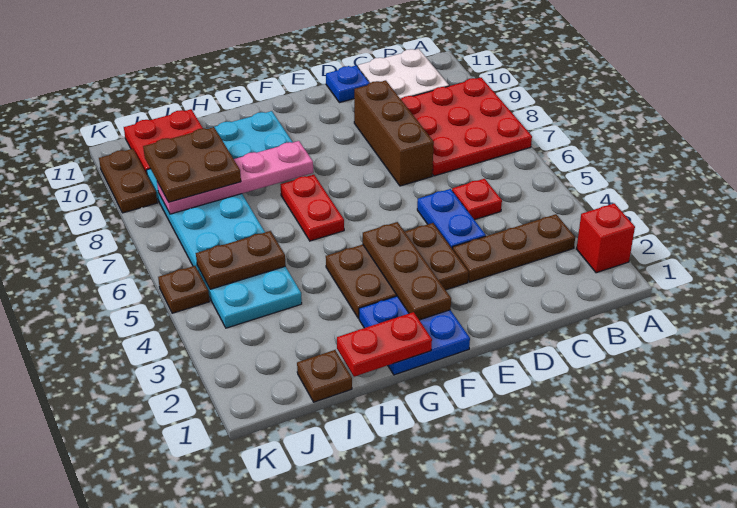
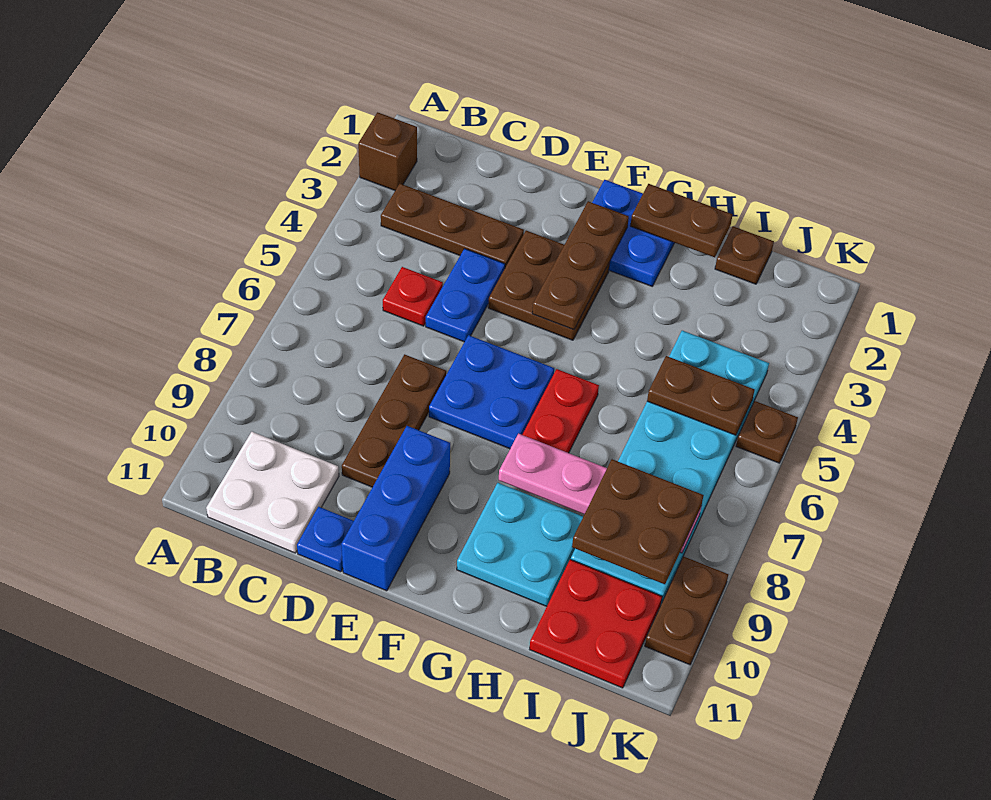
red 1x1 brick [577,203,635,273] -> brown 1x1 brick [358,112,417,190]
red 3x3 plate [401,78,532,176] -> none
brown 1x3 brick [354,80,434,186] -> brown 1x3 plate [342,354,446,487]
brown 2x3 plate [326,223,469,318] -> brown 2x2 plate [488,231,610,340]
none -> blue 2x2 plate [429,335,554,449]
none -> blue 1x3 brick [341,426,450,591]
red 1x2 plate [337,312,432,377] -> brown 1x2 plate [630,184,733,257]

